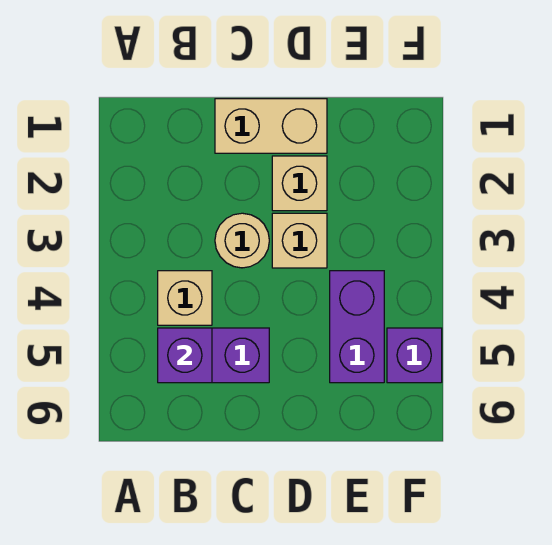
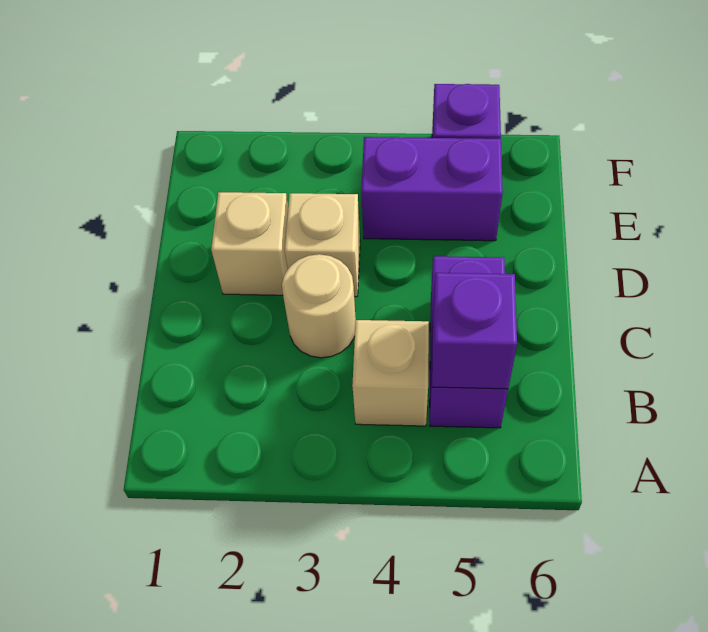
tan 1x2 brick [215,99,327,153] -> none

